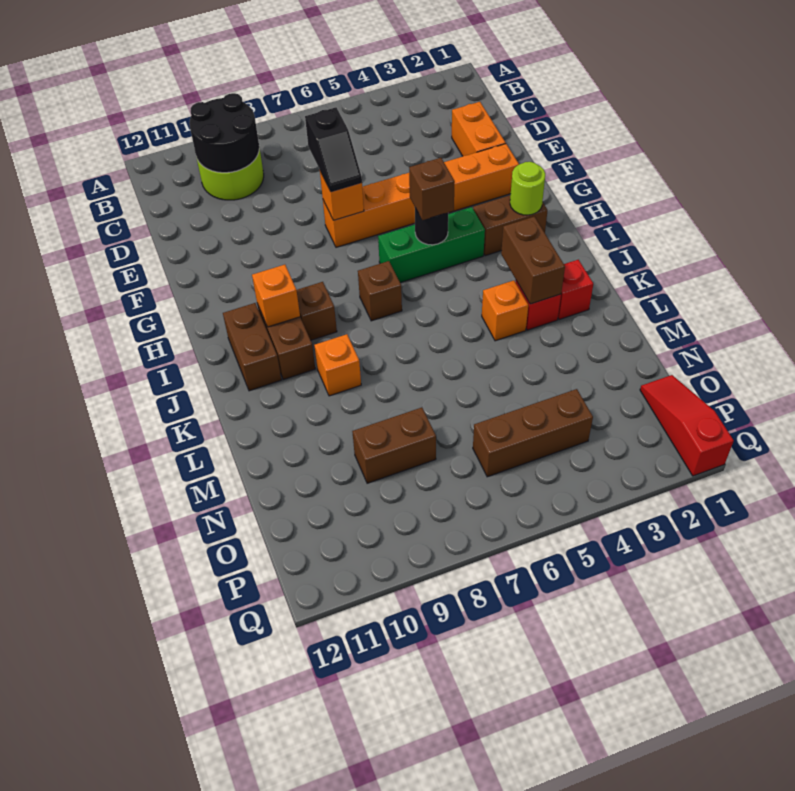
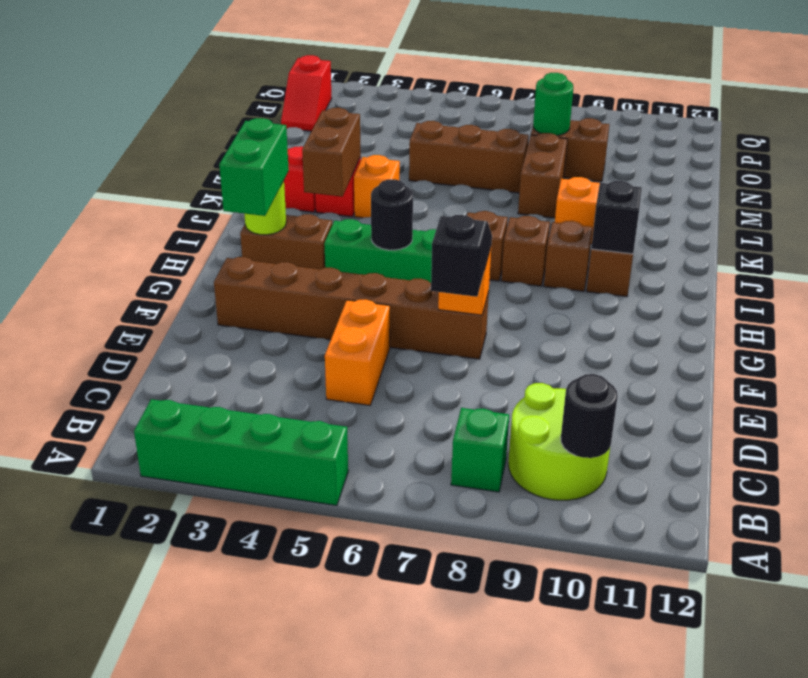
none -> green 1x4 brick [134,399,348,505]
none -> green 1x1 brick [451,408,509,492]
black 2x2 round brick [189,93,259,173] -> black 1x1 round brick [561,374,618,458]
orange 1x2 brick [452,102,506,156] -> orange 1x2 brick moved to [325,299,390,405]
orange 1x6 brick [323,144,519,247] -> brown 1x6 brick [214,257,489,359]
none -> green 1x2 brick [219,118,289,216]
brown 1x1 brick [409,158,455,220] -> brown 1x1 brick moved to [501,216,550,286]
orange 1x1 brick [252,265,300,327] -> black 1x1 brick [591,181,642,254]
brown 1x2 brick [223,303,281,391] -> brown 1x2 brick moved to [518,133,567,218]
none -> green 1x1 round brick [533,73,573,135]
red 1x3 slope [640,375,734,476] -> red 1x2 slope [281,55,332,131]
brown 1x3 brick [473,389,593,477] -> brown 1x3 brick moved to [409,121,529,193]

